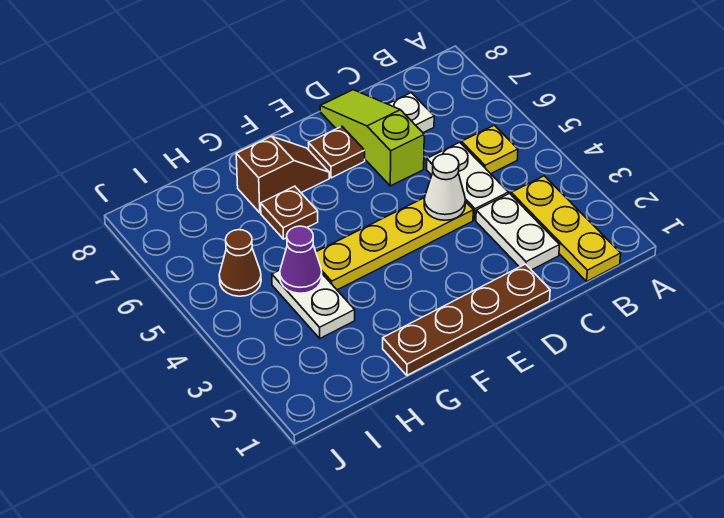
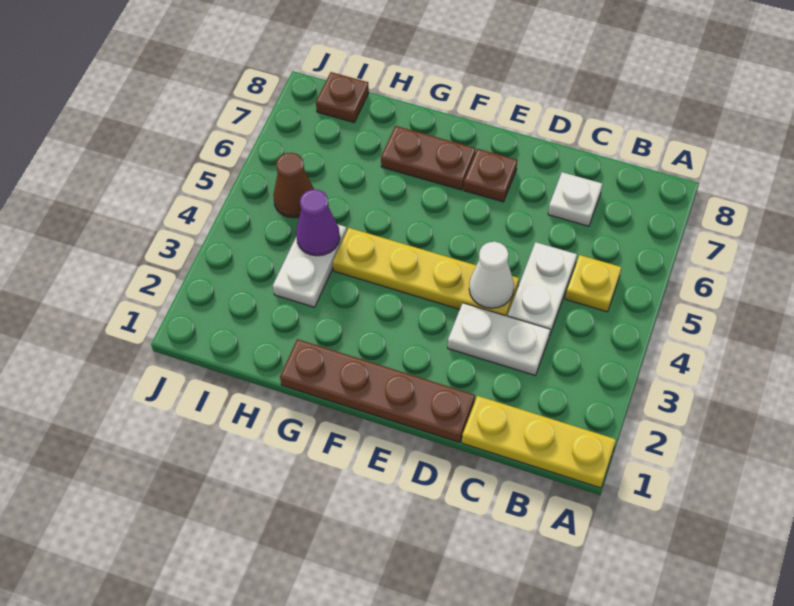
yellow 1x3 plate [511,176,621,281] -> yellow 1x3 plate turned to [462,396,616,488]
white 1x2 plate [476,193,560,270] -> white 1x2 plate turned to [448,303,550,375]
lime 1x3 slope [320,90,424,186] -> none
brown 1x2 slope [236,136,329,213] -> brown 1x2 plate [381,126,475,190]
brown 1x1 plate [261,186,318,239] -> brown 1x1 plate moved to [316,72,369,122]

